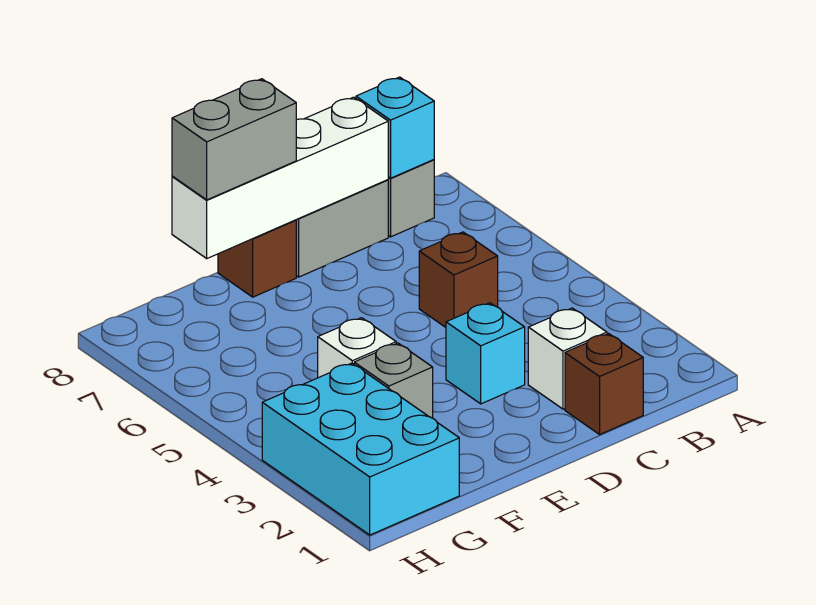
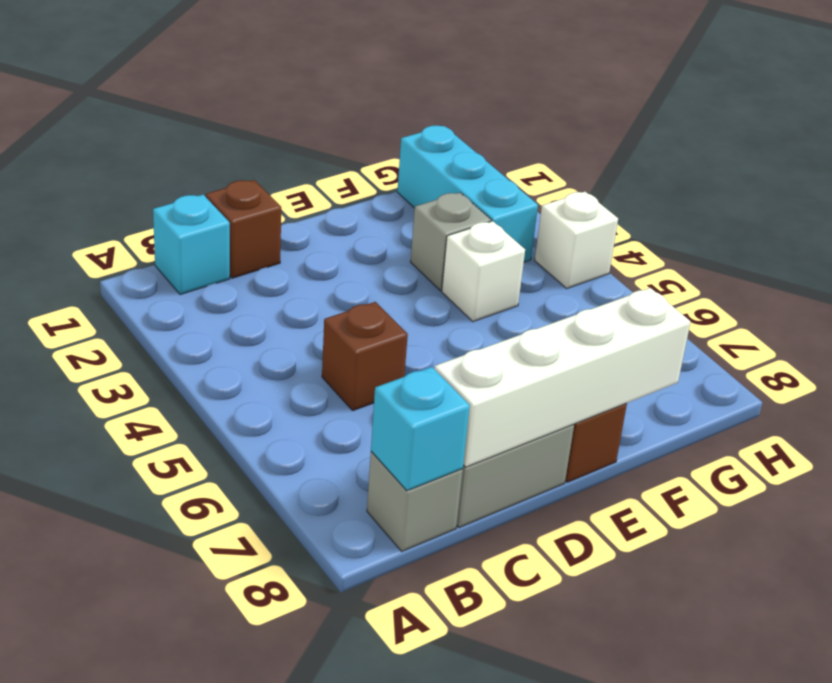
white 1x1 brick [528,308,607,409] -> white 1x1 brick moved to [535,192,618,288]
cyan 1x1 brick [446,303,525,404] -> cyan 1x1 brick moved to [153,195,230,295]
grey 1x2 brick [172,79,296,200] -> none
cyan 2x3 brick [262,363,459,535] -> cyan 1x3 brick [397,125,538,262]

